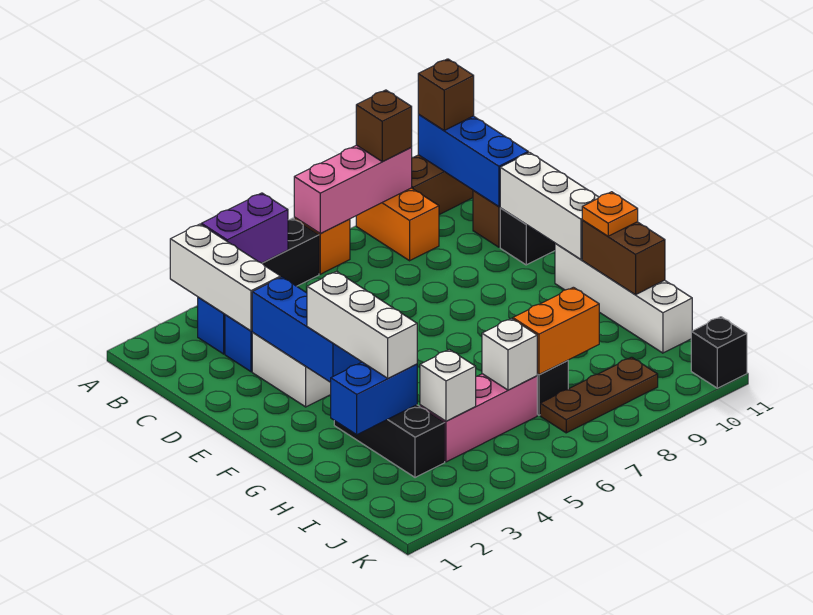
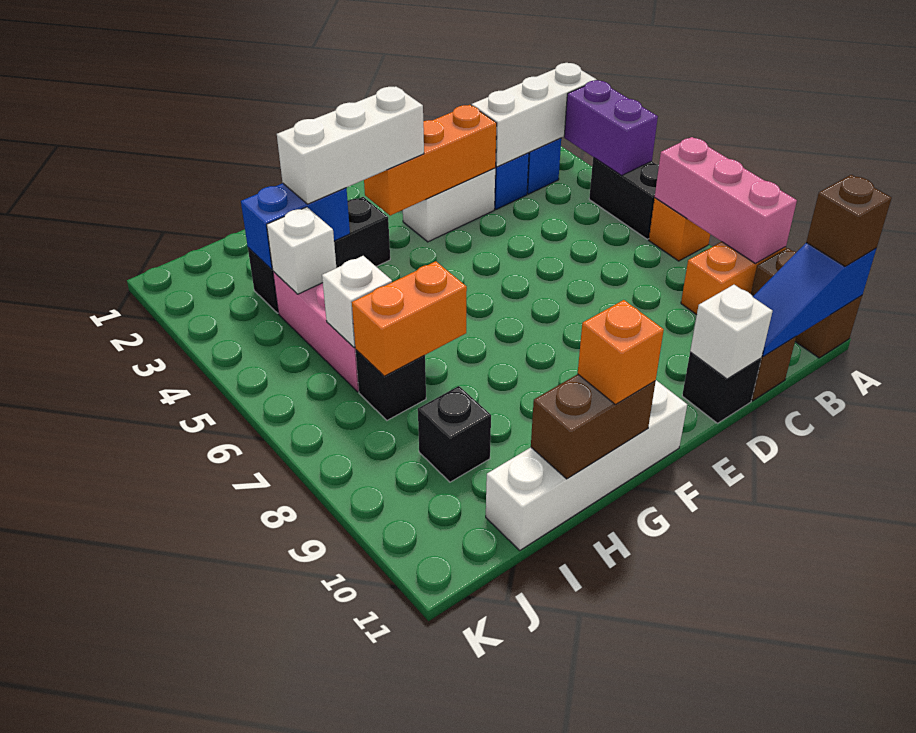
brown 1x1 brick [356,90,412,162] -> none
blue 1x3 brick [418,115,528,207] -> blue 1x3 slope [753,243,876,357]
blue 1x3 brick [252,277,361,382] -> orange 1x3 brick [364,105,497,216]
white 1x3 brick [500,153,599,259] -> white 1x1 brick [690,285,772,379]
orange 1x1 plate [582,192,638,236] -> orange 1x1 brick [578,300,664,404]
blue 1x2 brick [331,362,417,435] -> blue 1x2 brick turned to [241,183,350,270]
orange 1x2 brick [513,287,599,375] -> orange 1x2 brick turned to [352,261,467,376]
brown 1x3 plate [540,357,658,433] -> none
black 1x1 brick [691,317,747,388] -> black 1x1 brick moved to [418,386,491,482]

